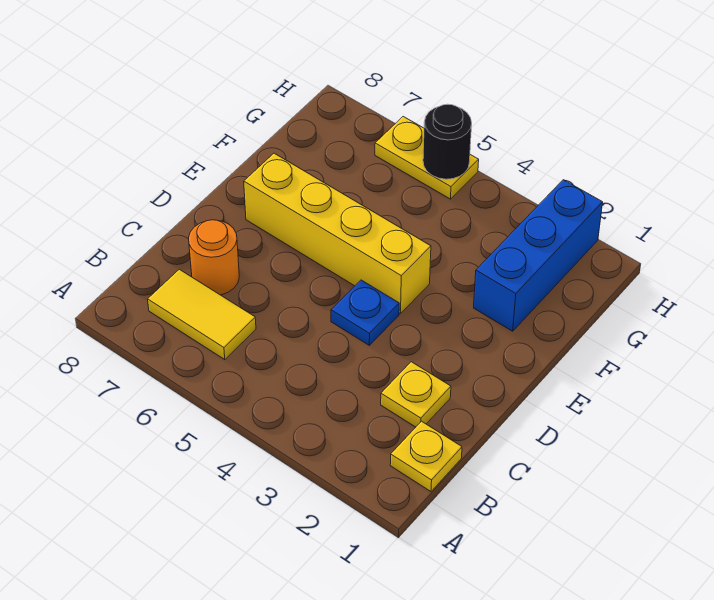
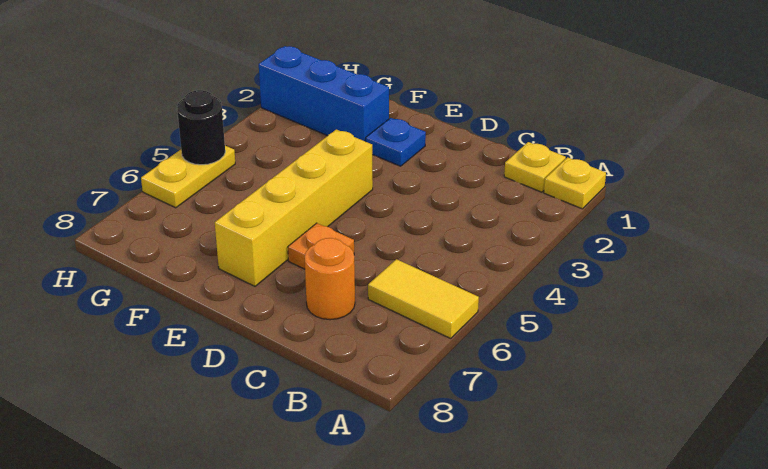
yellow 1x2 tile [148,269,256,360] -> yellow 1x2 tile turned to [368,259,479,338]
yellow 1x1 plate [381,362,451,427] -> yellow 1x1 plate moved to [544,157,606,209]
blue 1x1 plate [331,280,399,345] -> blue 1x1 plate moved to [366,118,426,166]
none -> orange 1x1 plate [288,223,354,269]

